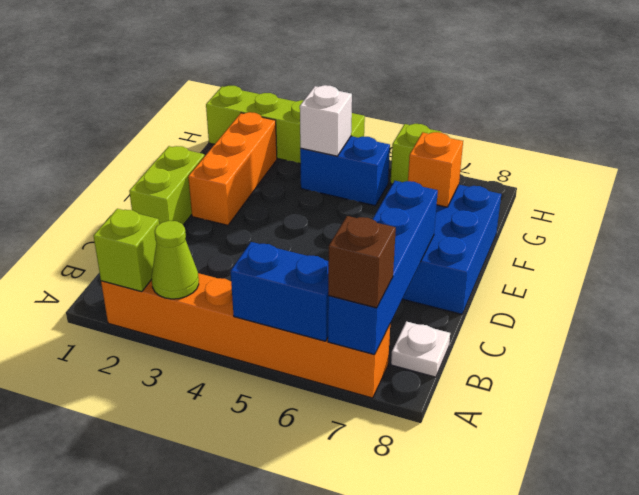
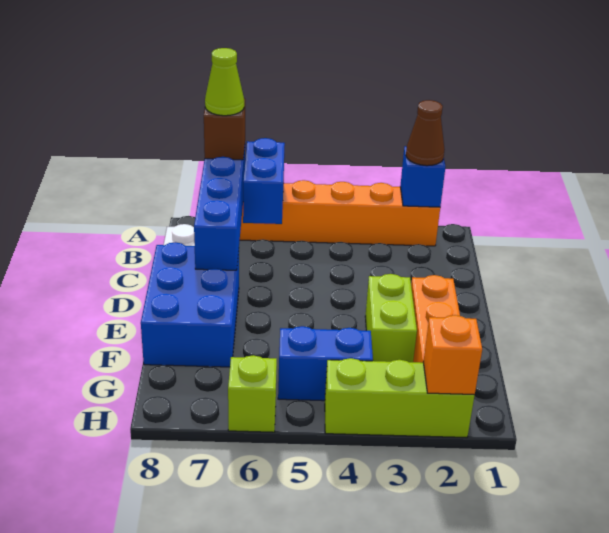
lime 1x1 brick [94,209,159,292] -> blue 1x1 brick [400,146,445,207]
none -> brown 1x1 cone [406,100,445,166]
lime 1x1 cone [152,221,199,299] -> lime 1x1 cone moved to [205,48,244,116]
blue 1x2 brick [231,242,328,341] -> blue 1x2 brick turned to [243,138,285,224]
lime 1x2 brick [129,146,205,225] -> lime 1x2 brick moved to [365,274,417,362]
orange 1x1 brick [408,132,463,207] -> orange 1x1 brick moved to [423,315,482,395]
white 1x1 brick [300,85,352,156] -> none
lime 1x4 brick [206,86,365,164] -> lime 1x3 brick [325,358,475,437]

